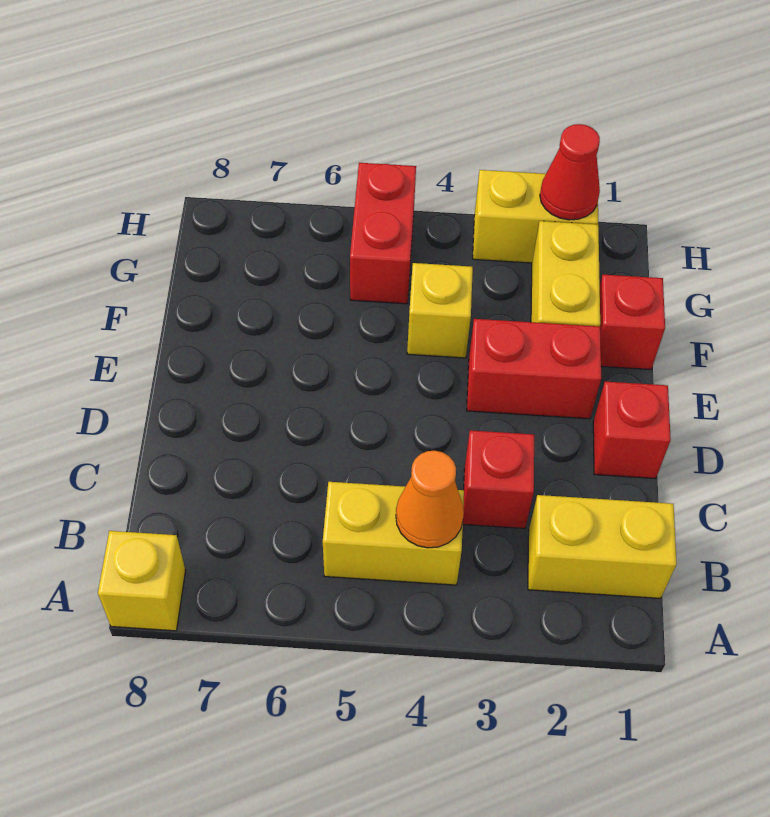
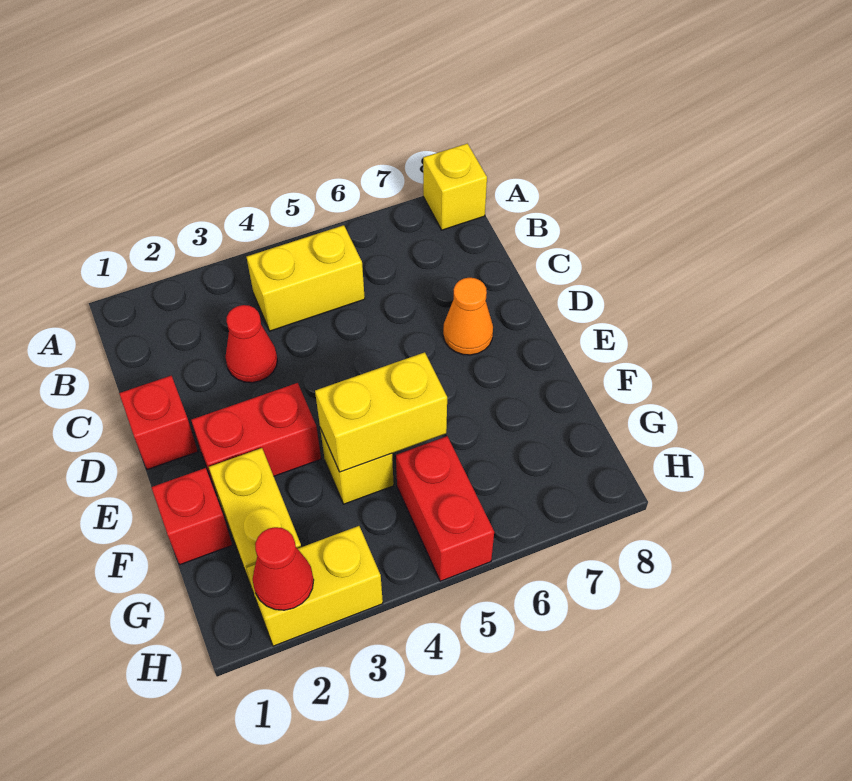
yellow 1x2 brick [528,495,677,598] -> yellow 1x2 brick moved to [315,352,447,472]
orange 1x1 cone [396,451,464,548] -> orange 1x1 cone moved to [443,278,493,355]
red 1x1 brick [463,430,534,528] -> red 1x1 cone [225,305,277,383]

